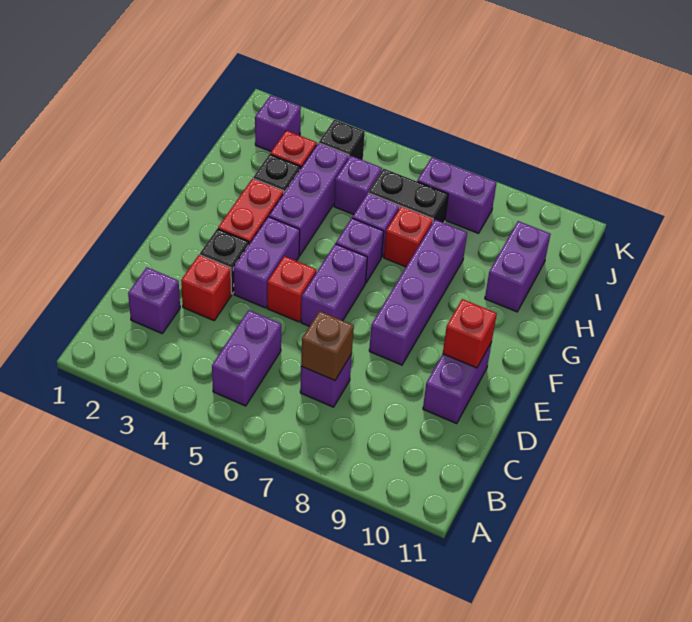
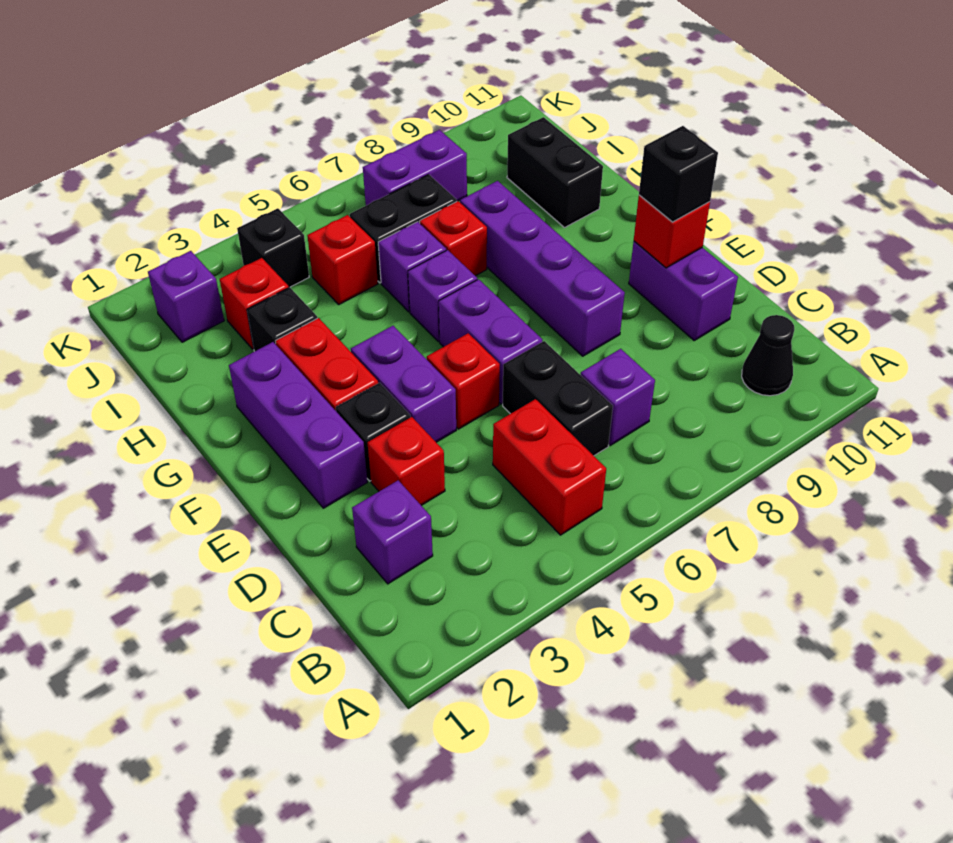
purple 1x2 brick [212,310,281,406] -> red 1x2 brick [493,399,606,535]
none -> black 1x1 cone [742,315,794,396]
none -> black 1x2 brick [503,341,613,456]
brown 1x1 brick [301,311,354,381] -> none
none -> black 1x1 brick [639,126,718,222]
purple 1x3 brick [269,143,349,256] -> purple 1x3 brick moved to [229,342,367,508]
purple 1x2 brick [485,221,550,312] -> black 1x2 brick [507,117,603,228]
purple 1x1 brick [334,156,382,215] -> red 1x1 brick [307,215,378,304]

